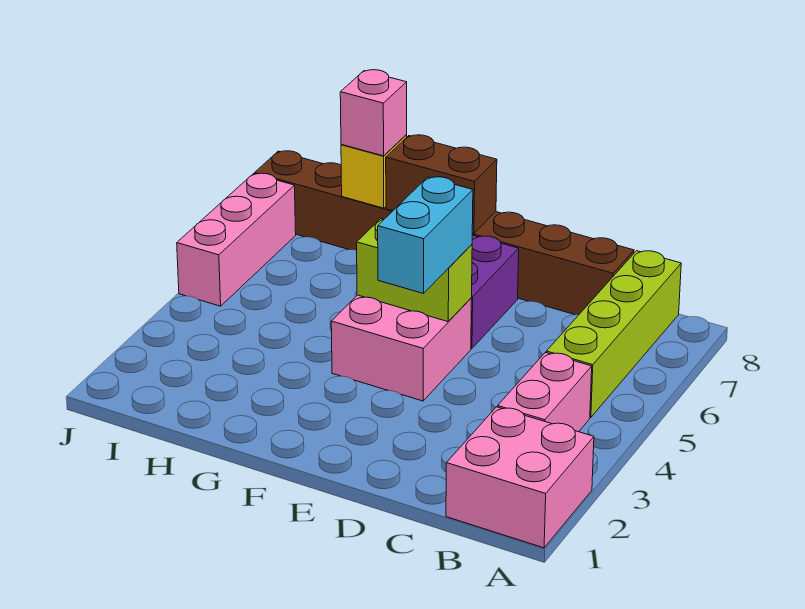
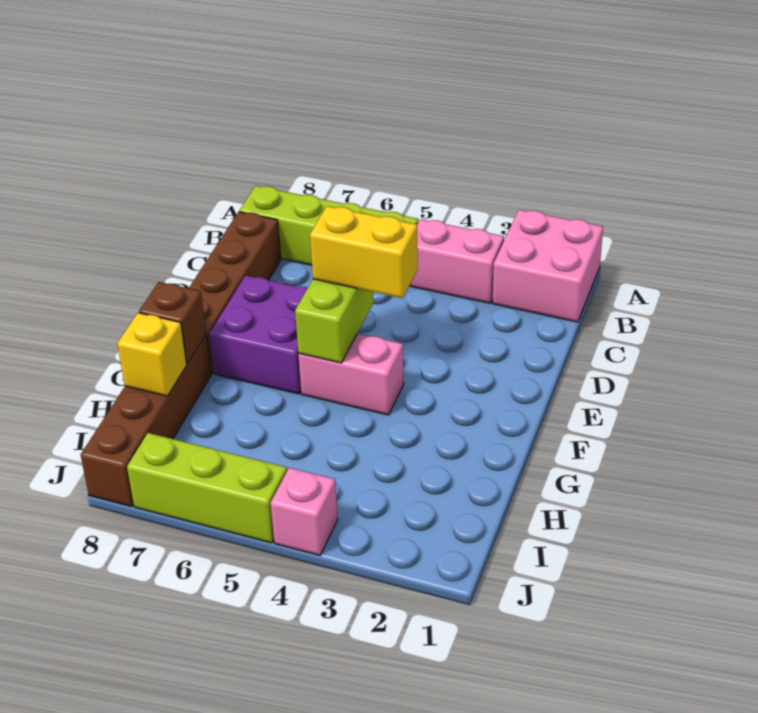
pink 2x2 brick [331,295,472,401] -> pink 1x2 brick [298,334,404,415]
cyan 1x2 brick [378,177,473,294] -> yellow 1x2 brick [310,206,418,298]
brown 1x2 brick [386,135,497,234] -> brown 1x1 brick [139,282,206,364]
pink 1x1 brick [340,70,407,156] -> pink 1x1 brick moved to [271,468,338,555]
pink 1x3 brick [177,173,296,306] -> lime 1x3 brick [127,433,287,543]

